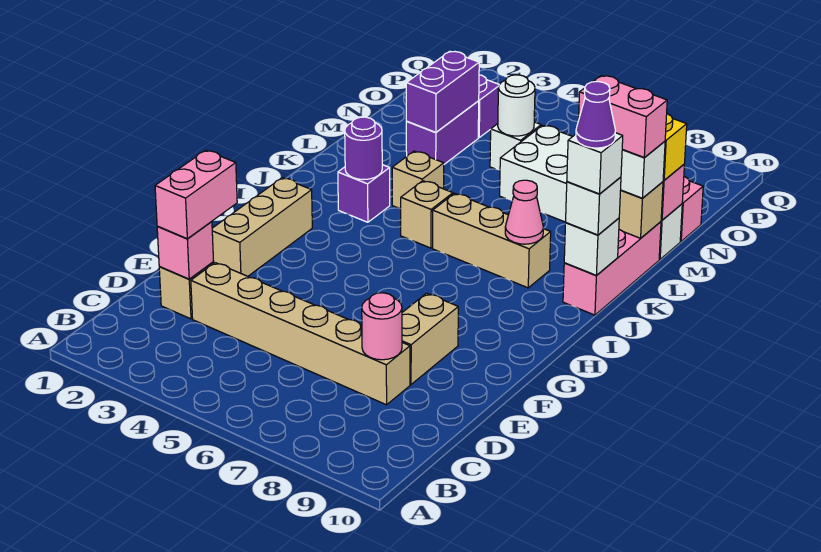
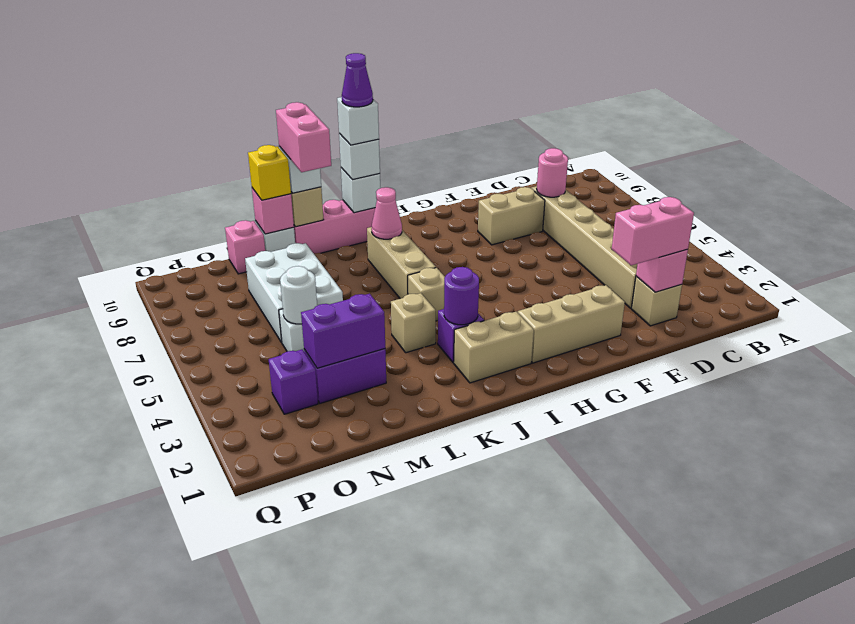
none -> tan 1x2 brick [454,312,534,383]

